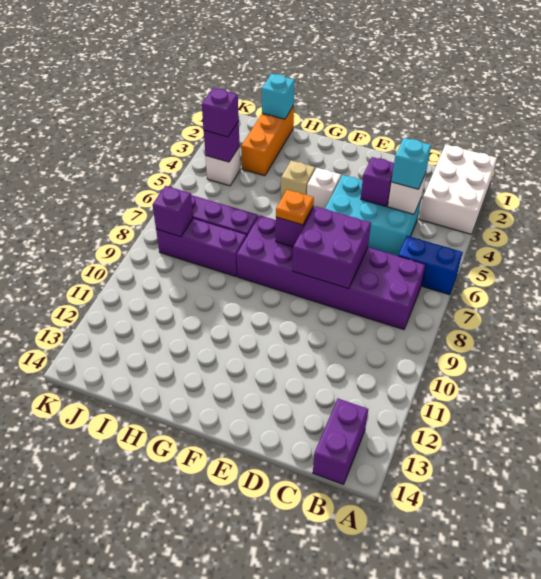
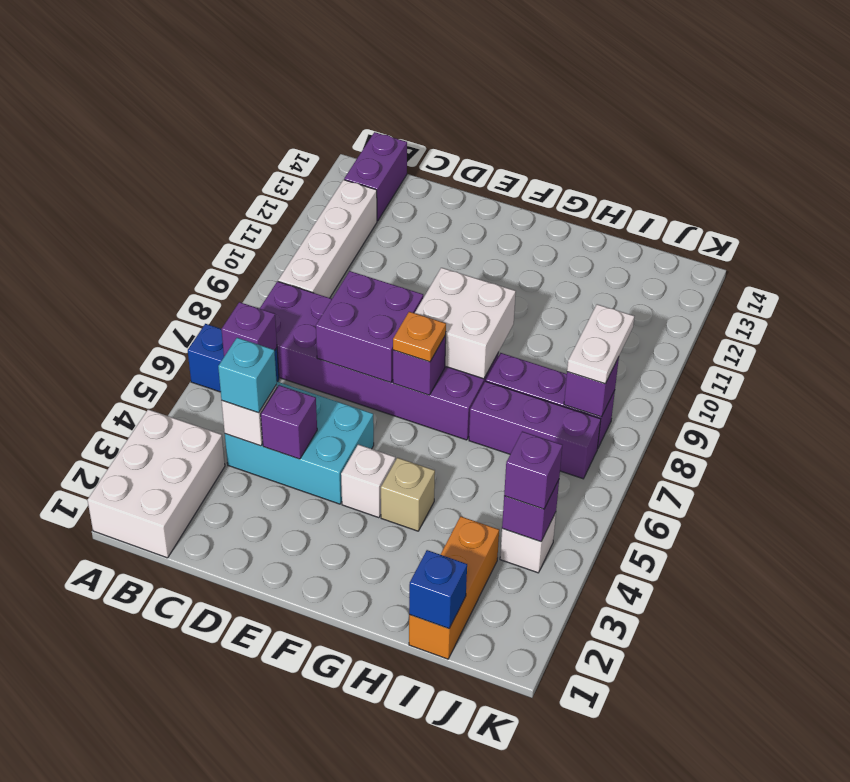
none -> purple 1x1 brick [221,302,277,356]
none -> white 1x4 brick [278,180,377,298]
none -> white 2x2 brick [415,268,516,379]
cyan 1x1 brick [262,74,295,119] -> blue 1x1 brick [409,550,467,629]
none -> white 1x2 plate [567,304,634,384]

